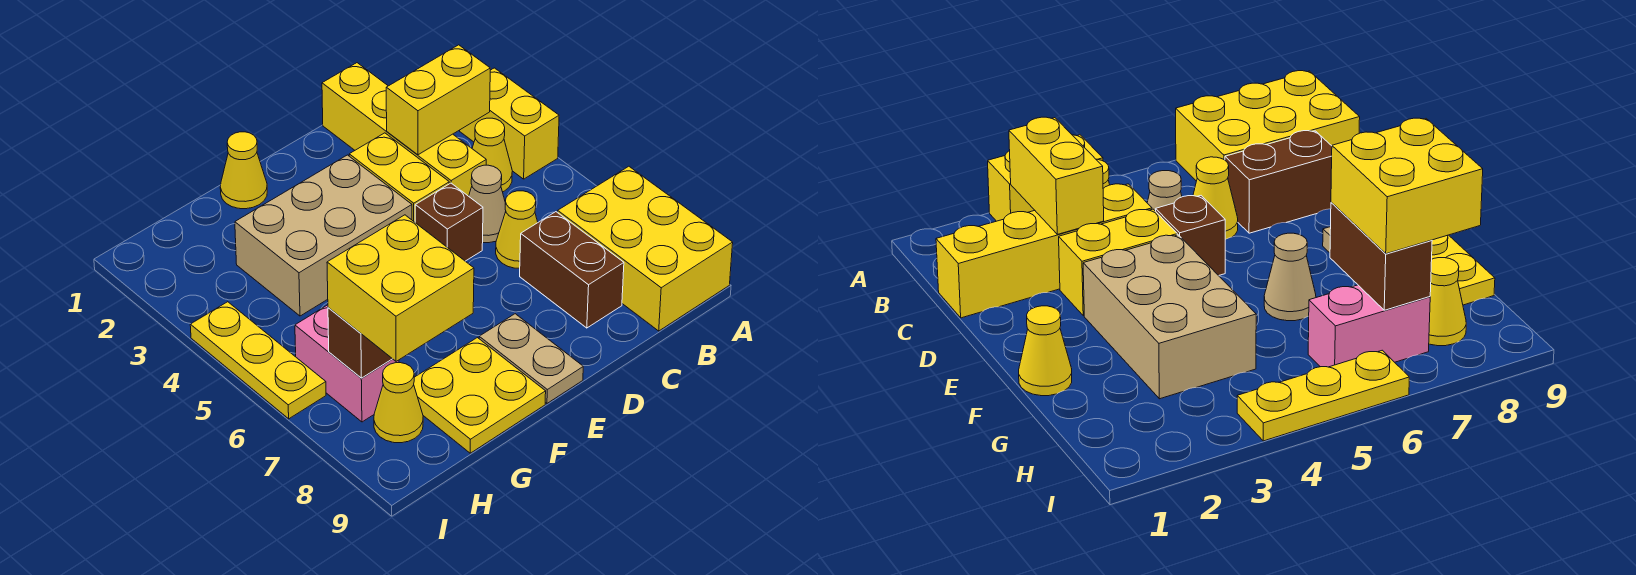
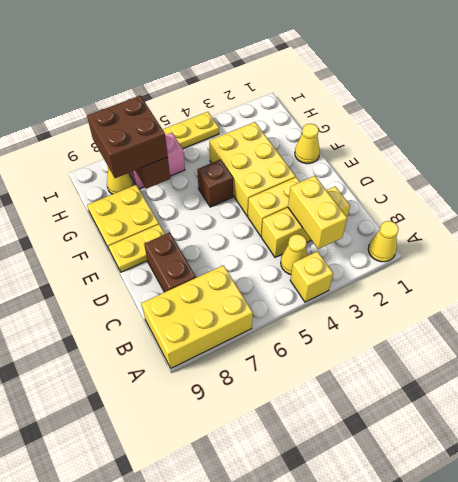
yellow 1x2 brick [460,68,559,179] -> yellow 1x1 brick [290,251,333,302]
yellow 1x4 brick [322,63,486,196] -> yellow 1x3 brick [261,187,350,257]
tan 1x1 cone [469,165,506,243] -> none
yellow 1x1 cone [496,191,538,268] -> yellow 1x1 cone moved to [368,221,399,262]
brown 1x2 brick [520,212,624,328] -> brown 1x2 brick turned to [144,232,196,292]
brown 1x1 brick [415,183,483,261] -> brown 1x1 brick moved to [197,160,233,207]
tan 2x3 brick [235,155,412,316] -> yellow 2x3 brick [209,122,296,216]
tan 1x2 plate [479,314,583,403] -> yellow 1x2 plate [108,224,165,272]
tan 1x1 cone [1264,233,1316,321] -> none
yellow 2x2 brick [327,215,474,361] -> brown 2x2 brick [87,96,168,178]

